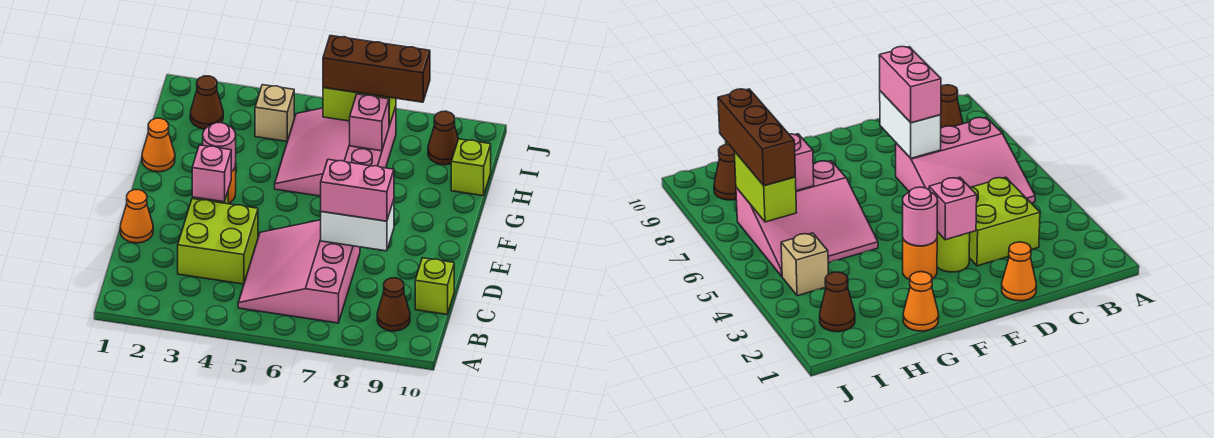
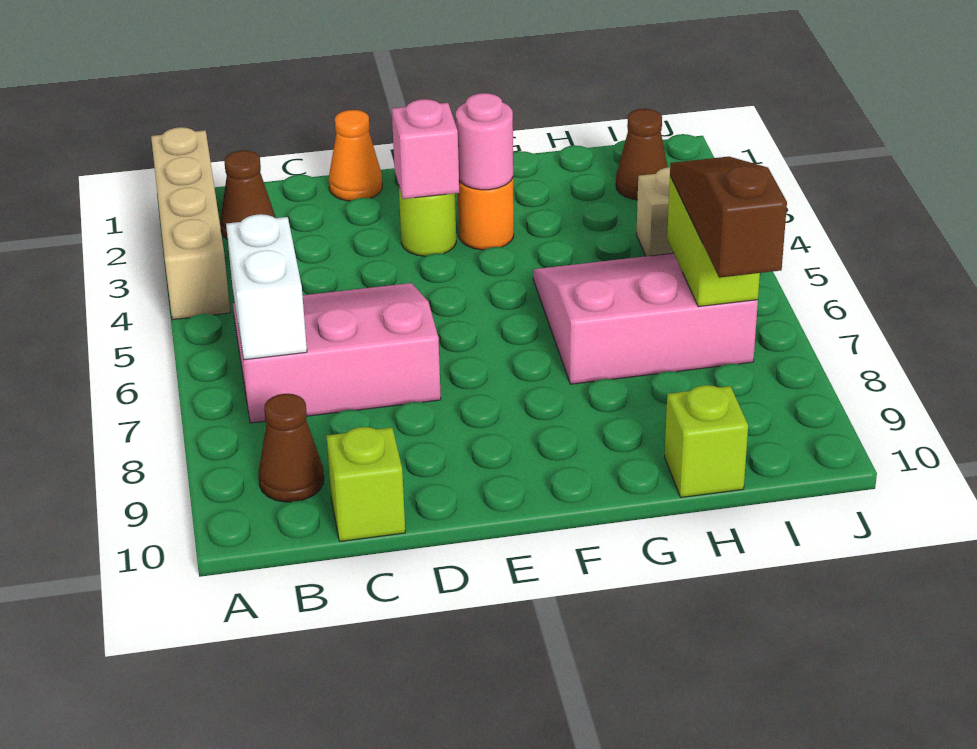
none -> tan 1x4 brick [151,127,230,320]
lime 2x2 brick [178,199,258,284] -> none
white 1x2 brick [321,200,394,251] -> white 1x2 brick moved to [226,214,307,360]
pink 1x2 brick [321,159,394,221] -> none
orange 1x1 cone [142,118,175,172] -> none
pink 1x1 brick [350,94,389,151] -> none
brown 1x3 brick [323,35,430,102] -> brown 1x3 slope [670,157,787,278]
brown 1x1 cone [428,111,458,165] -> brown 1x1 cone moved to [220,150,275,240]

